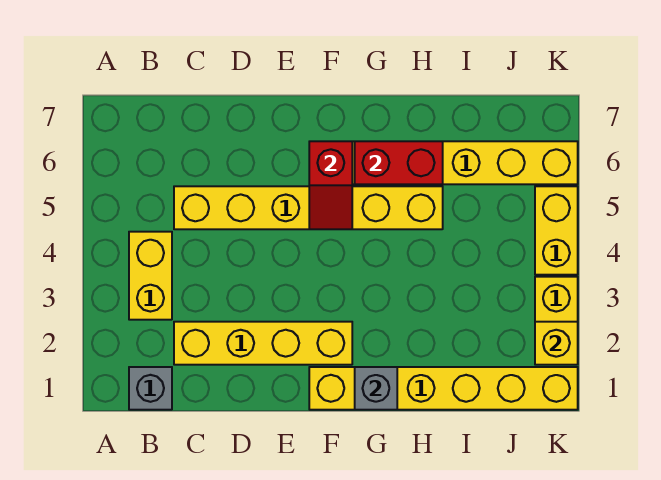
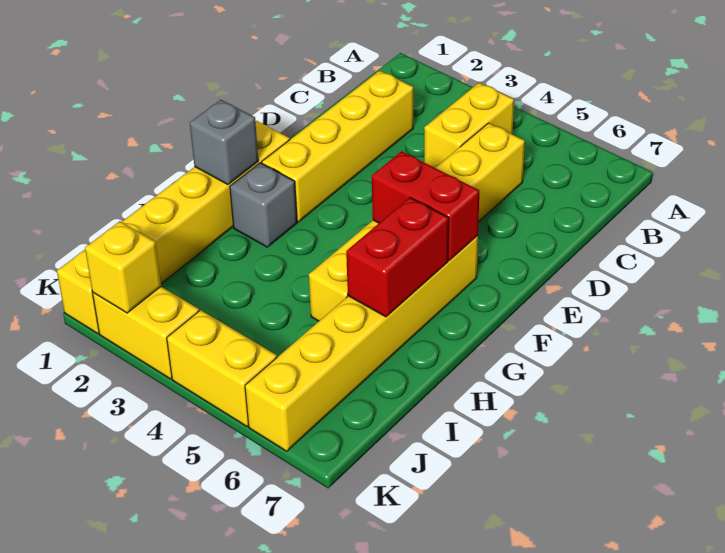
grey 1x1 brick [129,367,172,410] -> grey 1x1 brick moved to [230,163,297,247]
yellow 1x2 brick [129,232,172,320] -> yellow 1x2 brick turned to [424,83,514,168]
red 1x2 slope [309,141,352,229] -> red 1x2 brick [372,151,479,261]

